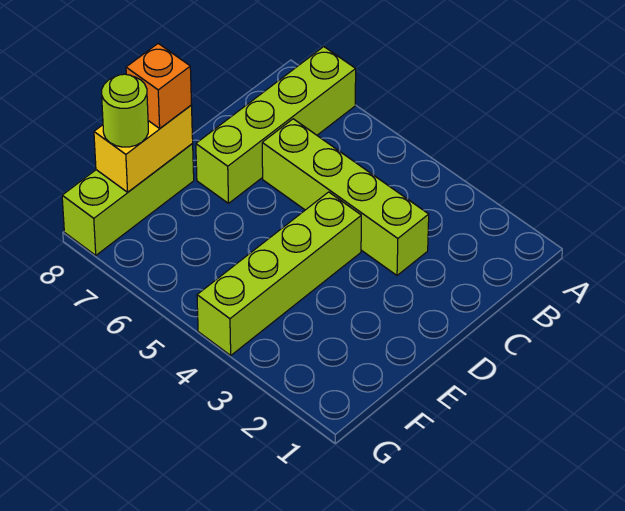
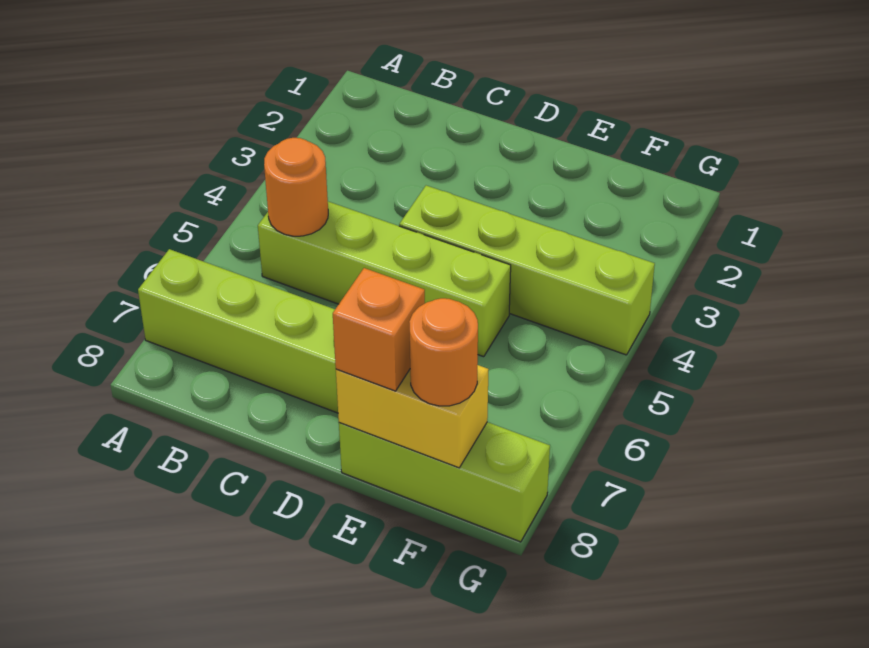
none -> orange 1x1 round brick [264,138,328,236]
lime 1x4 brick [262,119,429,275] -> lime 1x4 brick turned to [258,202,511,357]
lime 1x1 round brick [102,74,148,147] -> orange 1x1 round brick [409,298,478,406]

